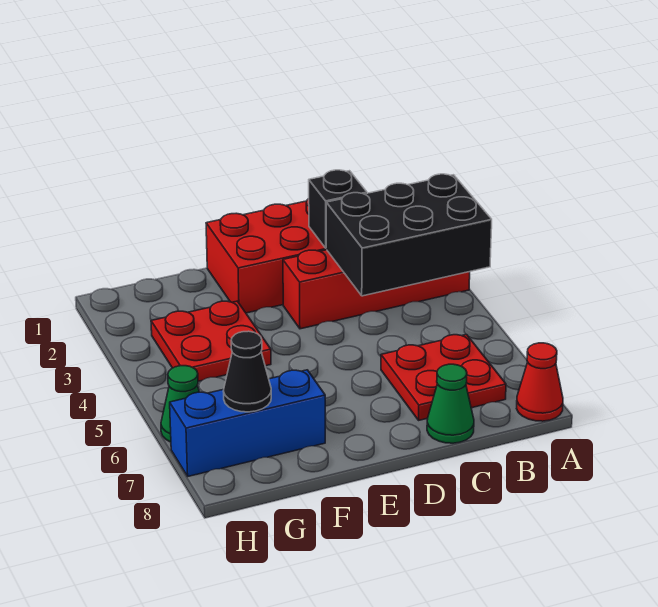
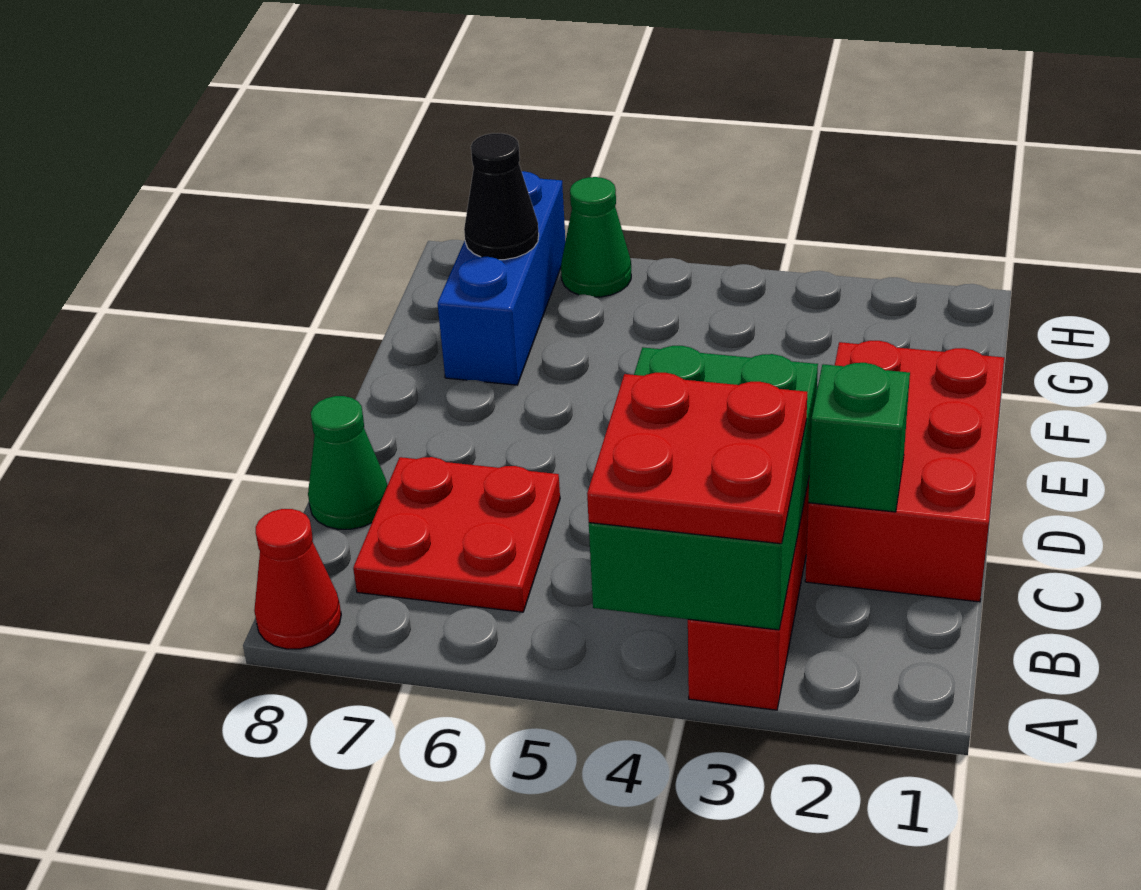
black 2x3 brick [326,174,492,296] -> green 2x3 brick [589,346,818,630]
black 1x1 brick [309,170,367,248] -> green 1x1 brick [808,363,910,512]
red 2x2 plate [151,301,271,381] -> red 2x2 plate moved to [587,373,807,544]

